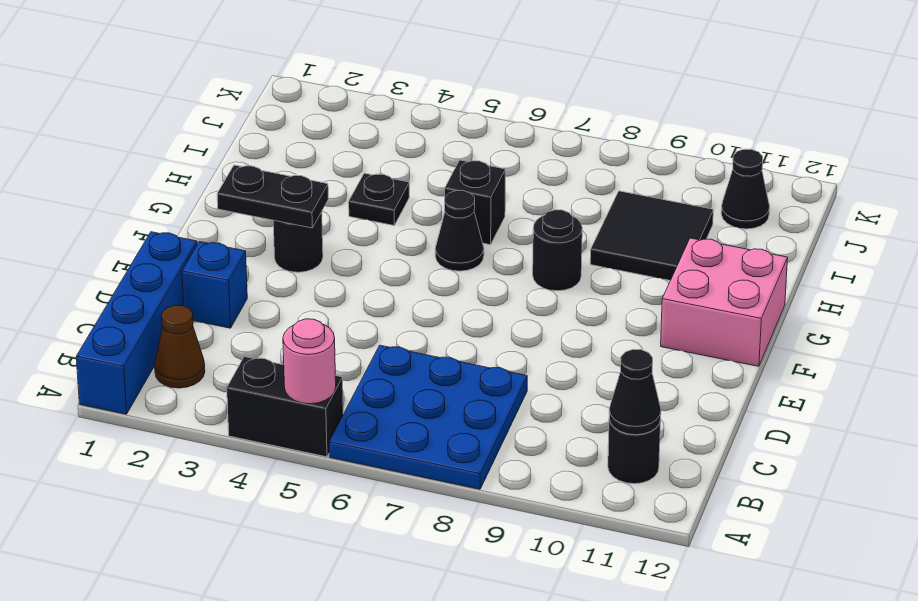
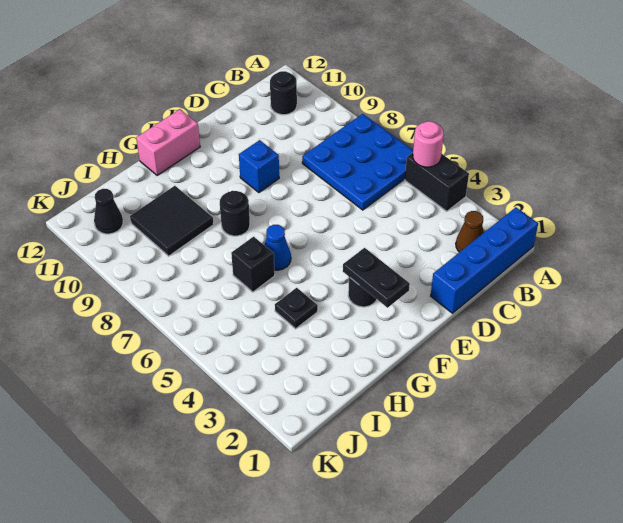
black 1x1 cone [609,349,661,435] -> none
blue 1x1 brick [182,242,247,328] -> blue 1x1 brick moved to [239,140,279,193]
pink 2x2 brick [661,238,788,366] -> pink 1x2 brick [136,109,200,176]
black 1x1 cone [435,191,484,271] -> blue 1x1 cone [265,225,291,270]

